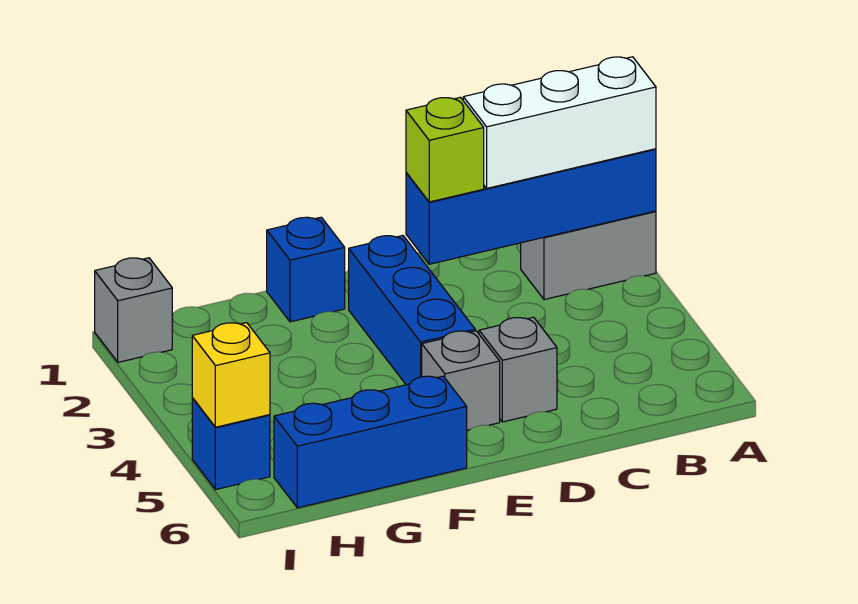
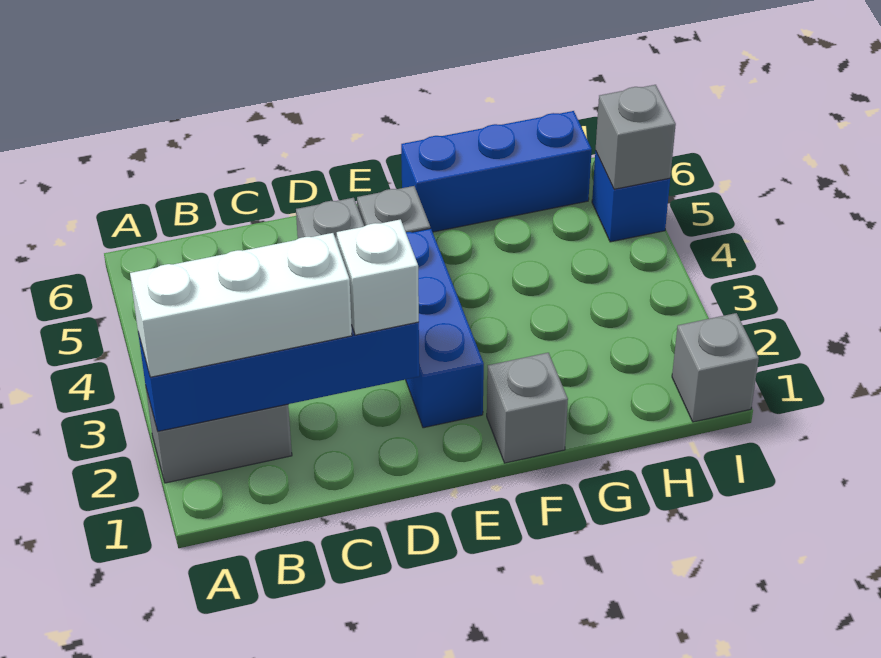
lime 1x1 brick [406,97,484,202] -> white 1x1 brick [337,219,419,335]
blue 1x1 brick [267,217,345,322] -> grey 1x1 brick [487,353,568,463]
yellow 1x1 brick [192,323,270,427] -> grey 1x1 brick [596,85,676,189]

